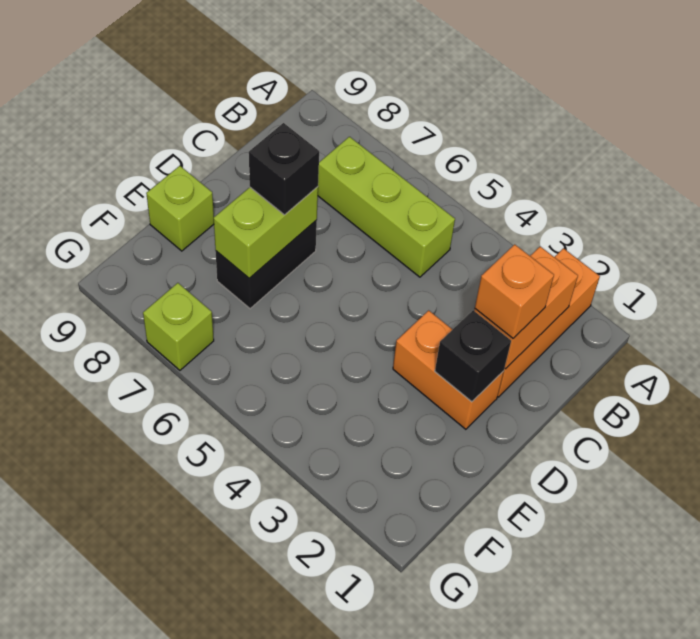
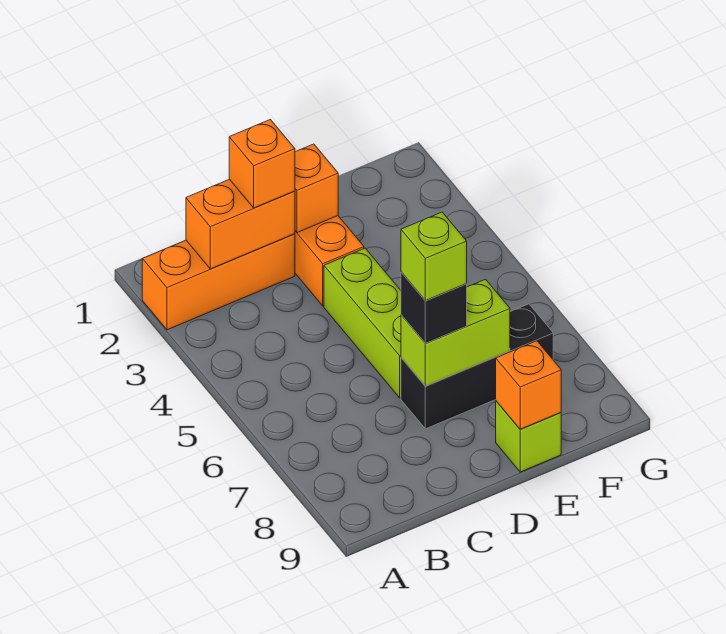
lime 1x3 brick [318,137,455,277] -> lime 1x3 brick moved to [324,248,401,398]
black 1x1 brick [435,310,511,402] -> orange 1x1 brick [295,144,338,233]
black 1x2 brick [216,220,317,309] -> black 1x3 brick [401,304,553,429]
none -> orange 1x1 brick [496,341,561,429]
lime 1x1 brick [143,283,214,370] -> lime 1x1 brick moved to [401,212,467,301]

